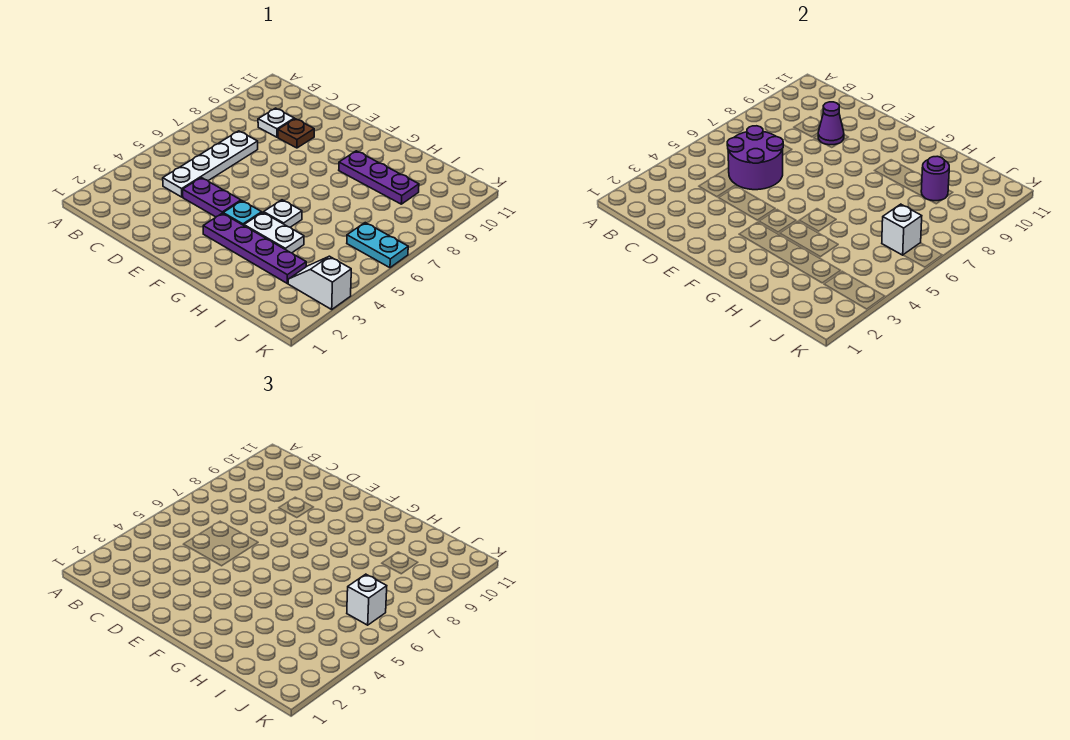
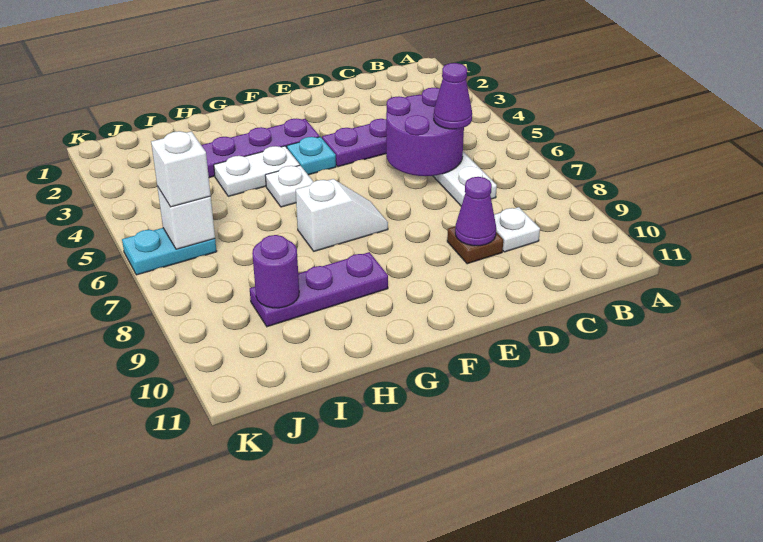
none -> purple 1x1 cone [434,63,472,129]
white 1x2 slope [288,256,351,309] -> white 1x2 slope moved to [296,179,388,251]

